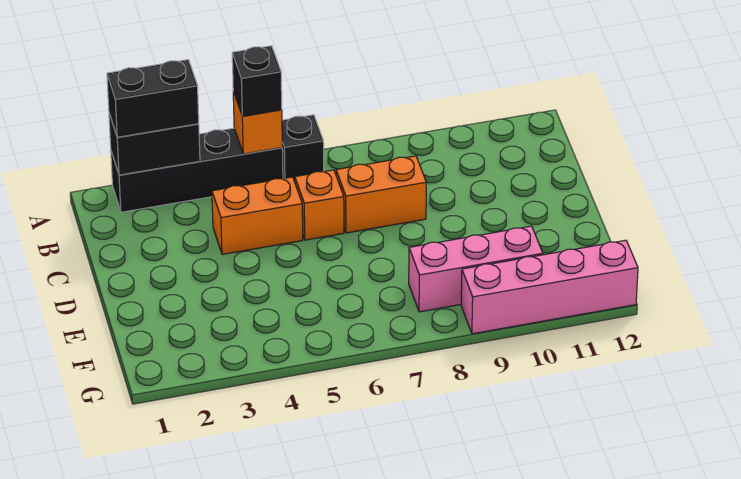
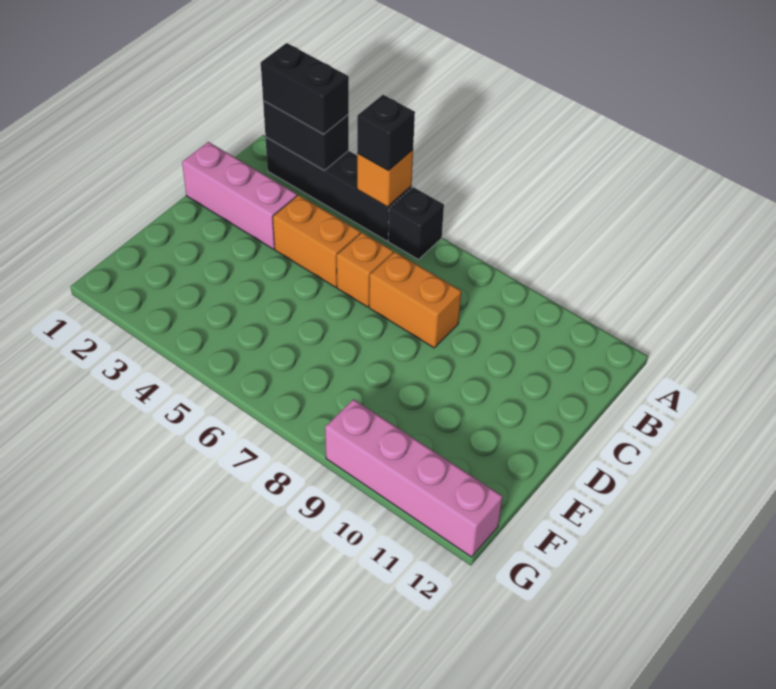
pink 1x3 brick [409,226,543,312] -> pink 1x3 brick moved to [182,142,297,249]

